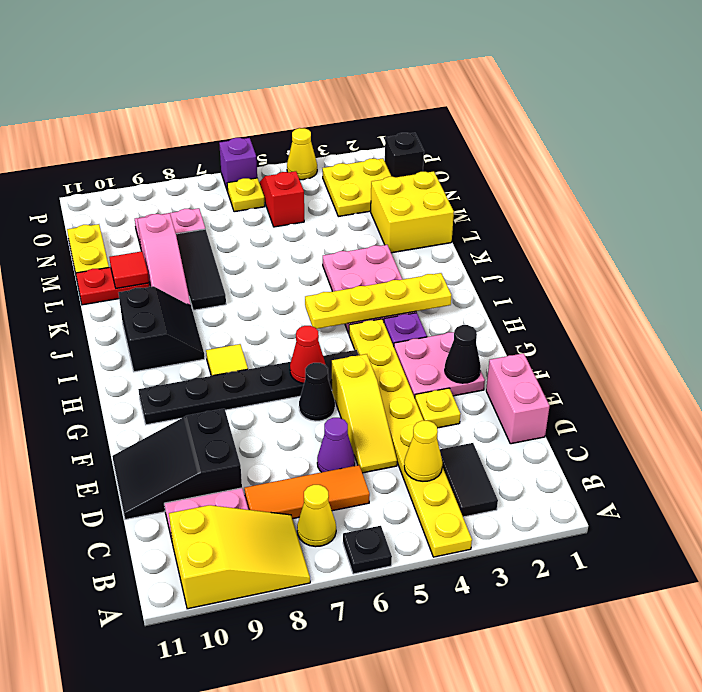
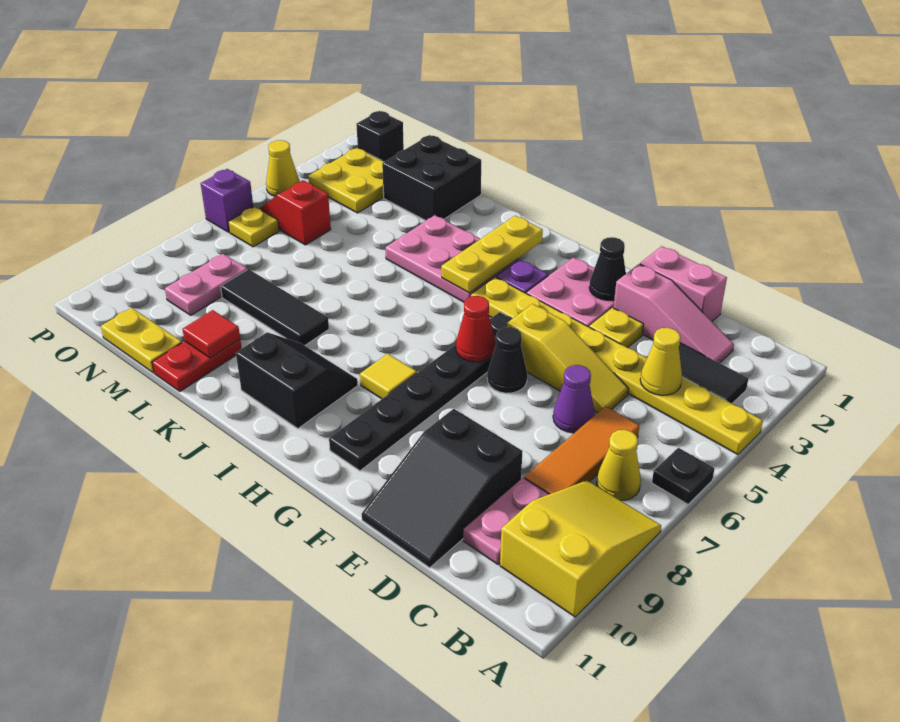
yellow 1x4 plate [305,273,451,329] -> yellow 1x3 plate [441,216,543,293]
pink 1x3 slope [138,213,191,306] -> pink 1x3 slope moved to [614,264,734,363]
yellow 2x2 brick [371,171,454,253] -> black 2x2 brick [382,135,481,220]

